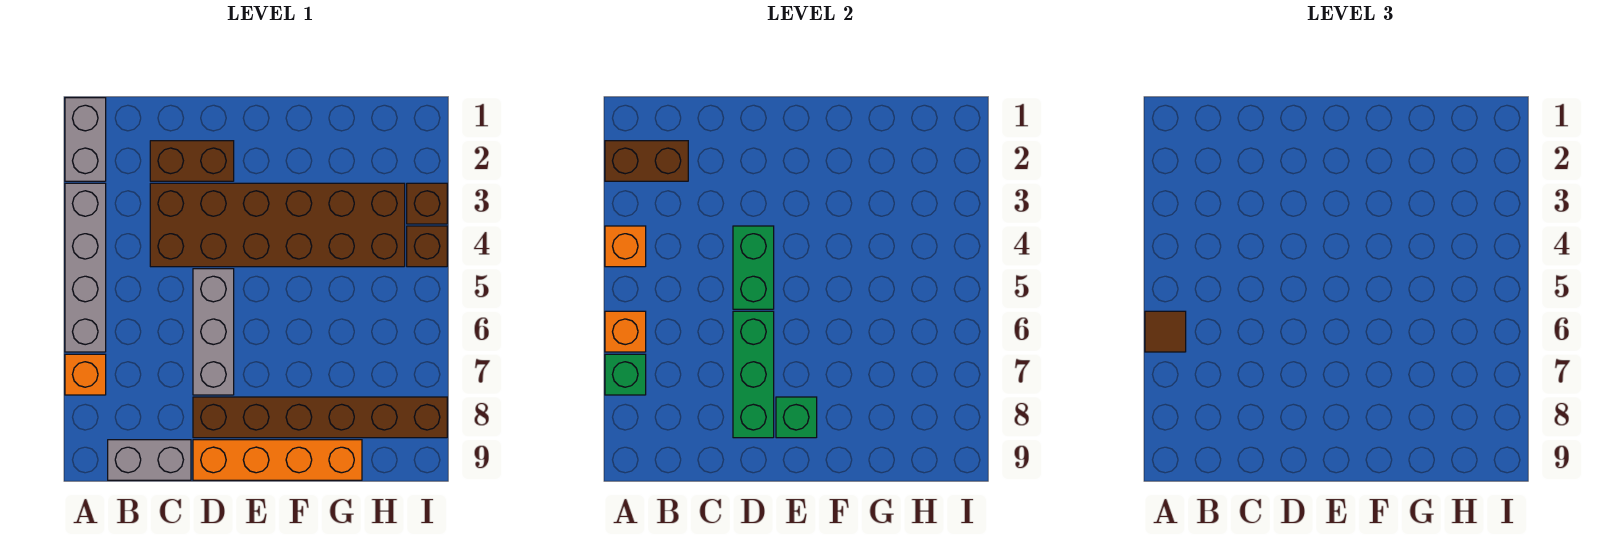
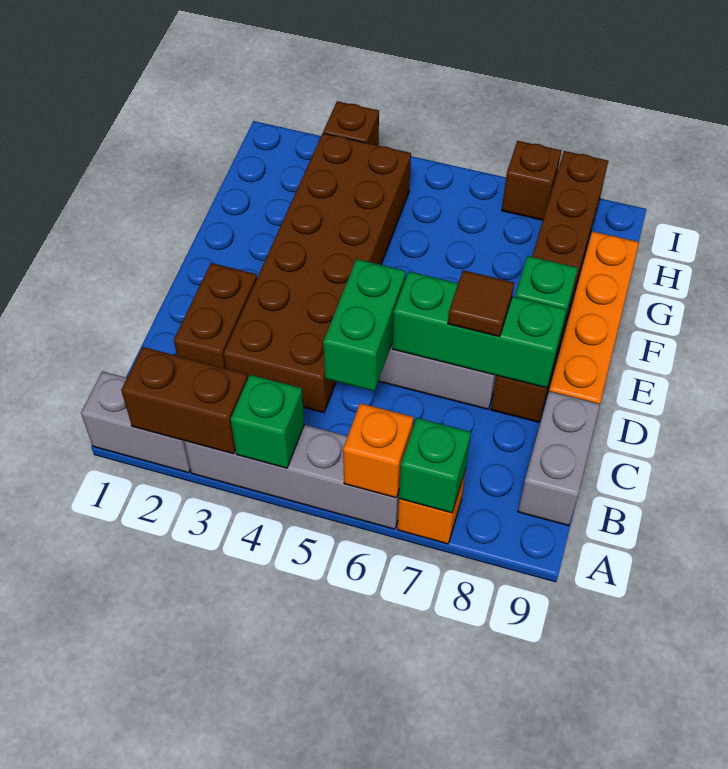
brown 1x2 brick [605,141,688,181] -> brown 1x2 brick turned to [121,347,248,454]
orange 1x1 brick [605,226,646,267] -> green 1x1 brick [230,375,305,468]
brown 1x1 tile [1145,311,1186,352] -> brown 1x1 tile moved to [448,270,514,337]
green 1x2 brick [733,226,774,309] -> green 1x2 brick turned to [323,259,406,391]
brown 1x1 brick [407,226,447,267] -> brown 1x1 brick moved to [502,141,561,220]

